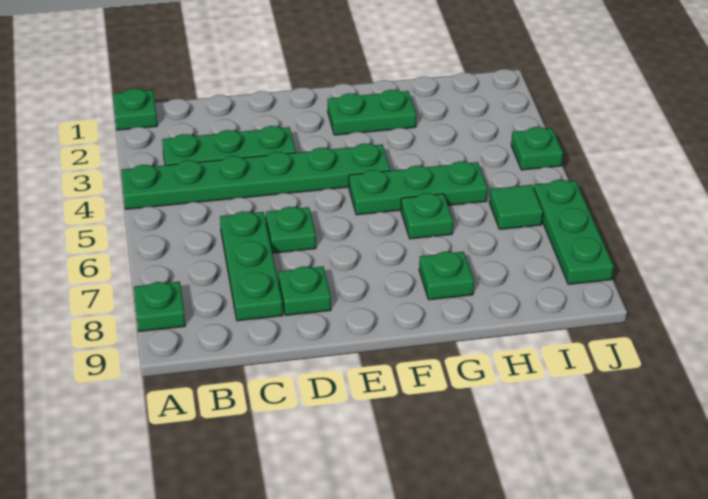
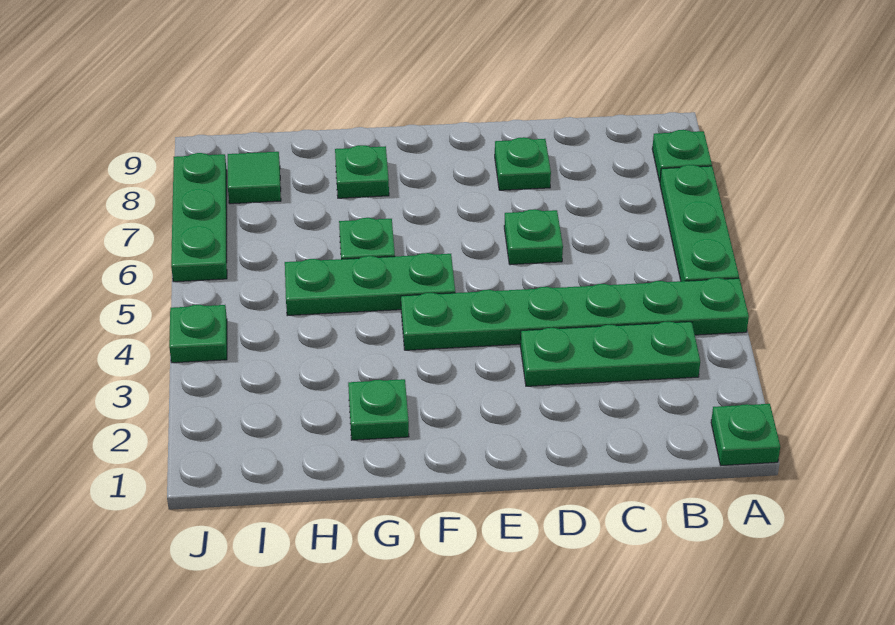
green 1x3 plate [220,211,283,321] -> green 1x3 plate moved to [660,165,739,281]
green 1x2 plate [328,90,416,135] -> green 1x1 plate [348,379,409,440]
green 1x1 tile [489,185,543,229] -> green 1x1 tile moved to [228,152,281,204]

